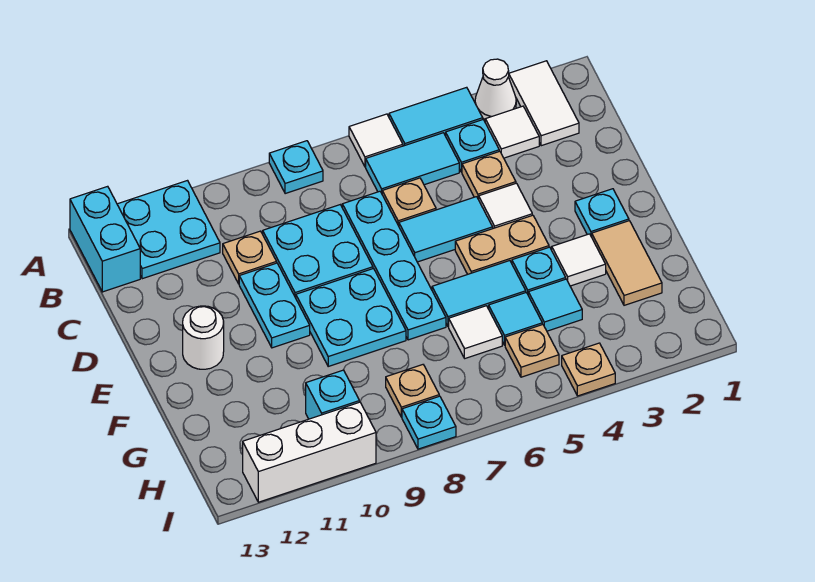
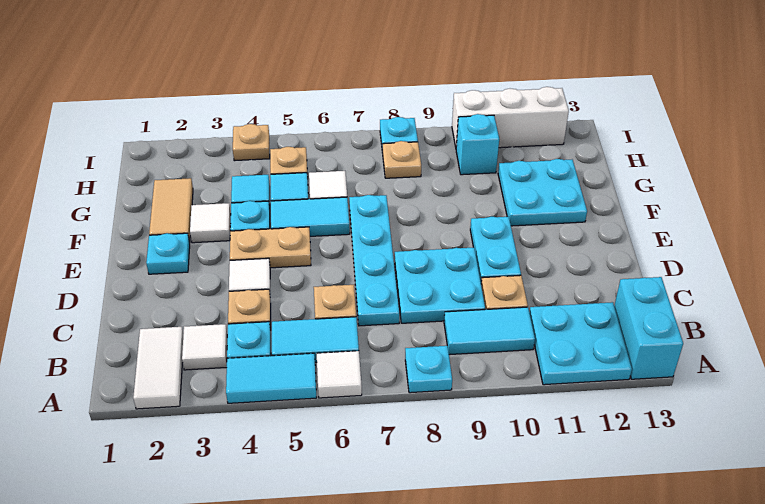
white 1x1 cone [475,59,516,119] -> none
cyan 1x2 tile [399,197,493,262] -> cyan 1x2 tile moved to [444,307,535,355]
cyan 2x2 plate [296,269,406,366] -> cyan 2x2 plate moved to [498,159,587,226]
white 1x1 round brick [183,306,224,369] -> none

